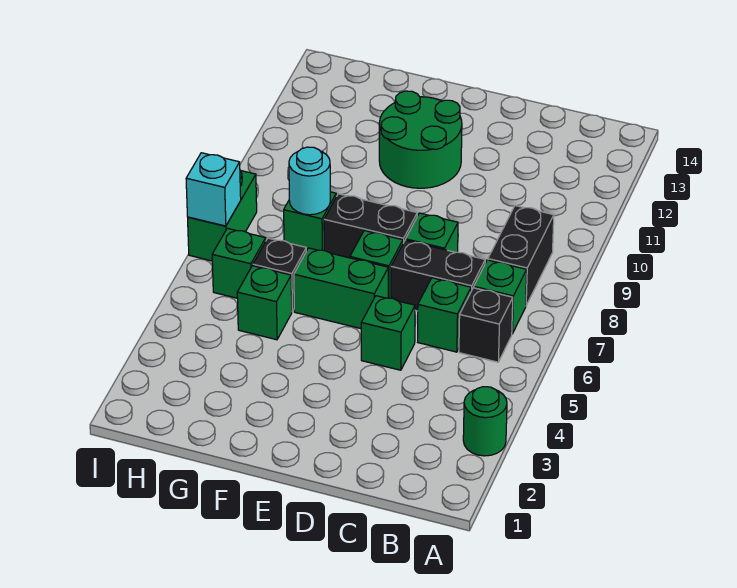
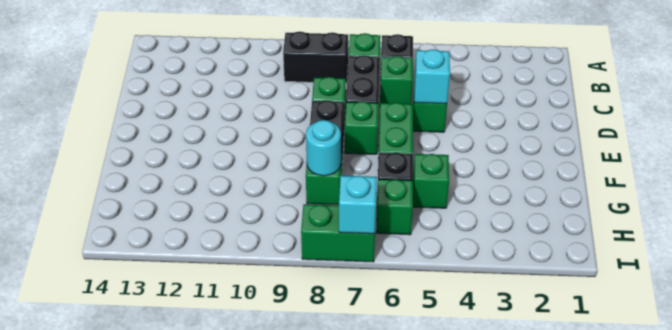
green 1x1 round brick [463,387,507,456] -> none
none -> cyan 1x1 brick [415,49,450,104]
green 2x2 round brick [379,91,462,188] -> none

